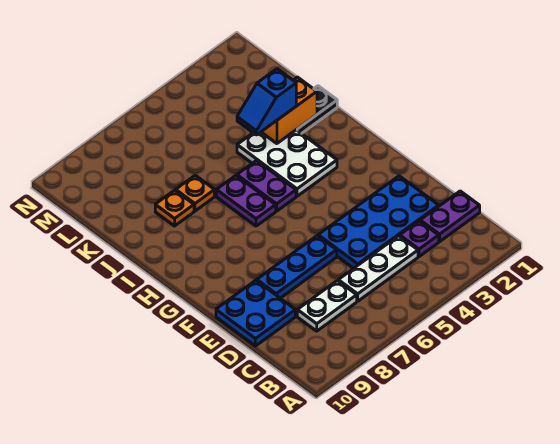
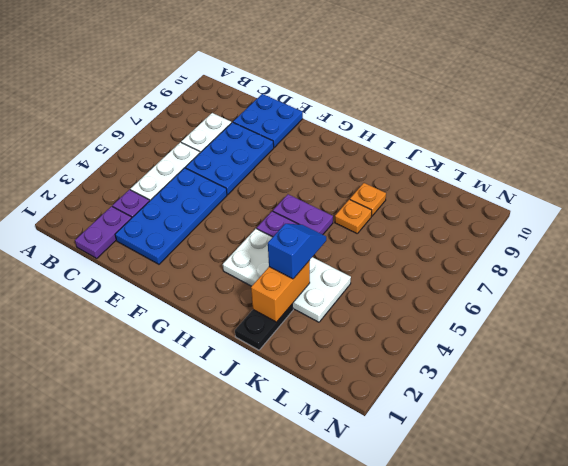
blue 1x3 plate [257,236,337,298] -> blue 2x3 plate [185,122,274,195]
white 2x3 plate [237,130,337,196] -> white 2x4 plate [223,229,351,322]

